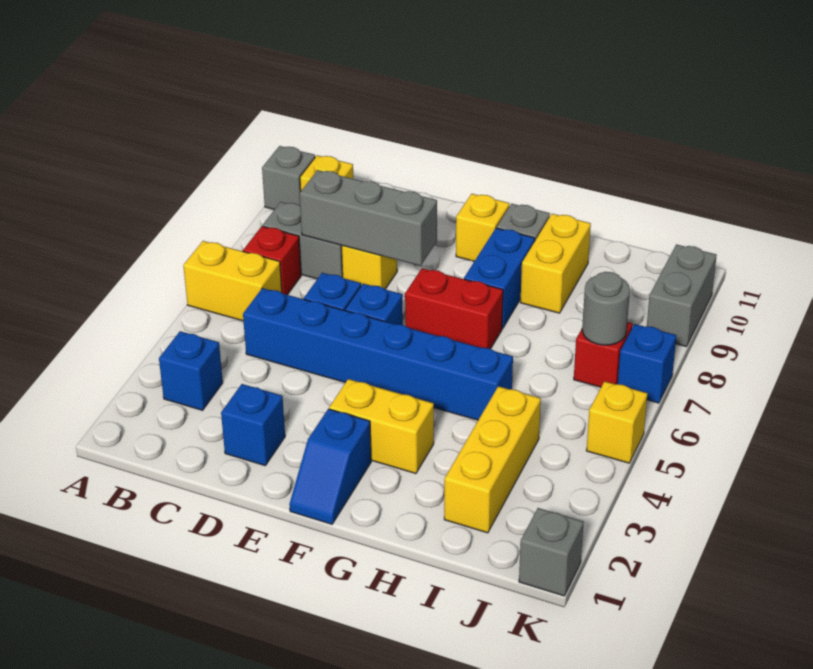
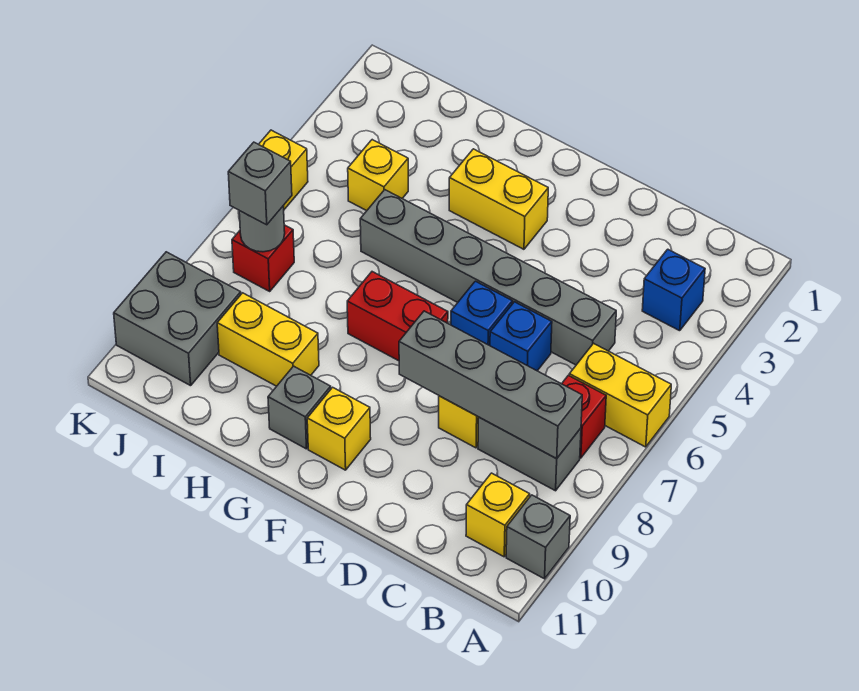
blue 1x6 brick [243,288,513,420] -> grey 1x6 brick [360,190,616,365]
grey 1x3 brick [300,170,437,266] -> grey 1x4 brick [399,311,582,459]
blue 1x1 brick [221,384,285,466] -> none
blue 1x2 slope [289,409,371,524] -> none
blue 1x2 brick [464,228,535,329] -> none
yellow 1x2 brick [520,214,591,313] -> yellow 1x2 brick turned to [217,293,319,386]
yellow 1x3 brick [444,386,541,533] -> yellow 1x1 brick [348,140,408,211]
grey 1x1 brick [519,508,584,596] -> grey 1x1 brick moved to [228,142,292,225]
blue 1x1 brick [618,324,676,403] -> none
grey 1x2 brick [647,244,717,347] -> grey 2x2 brick [114,252,241,386]

